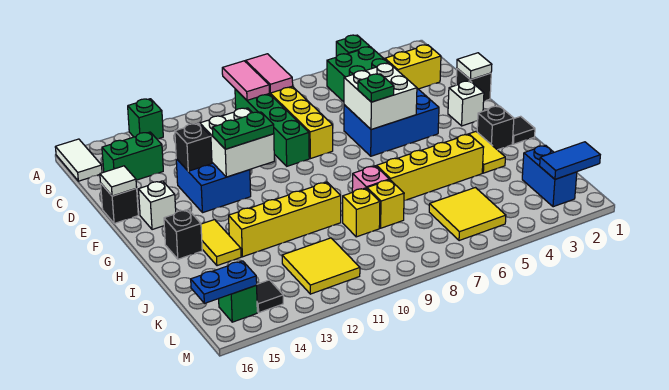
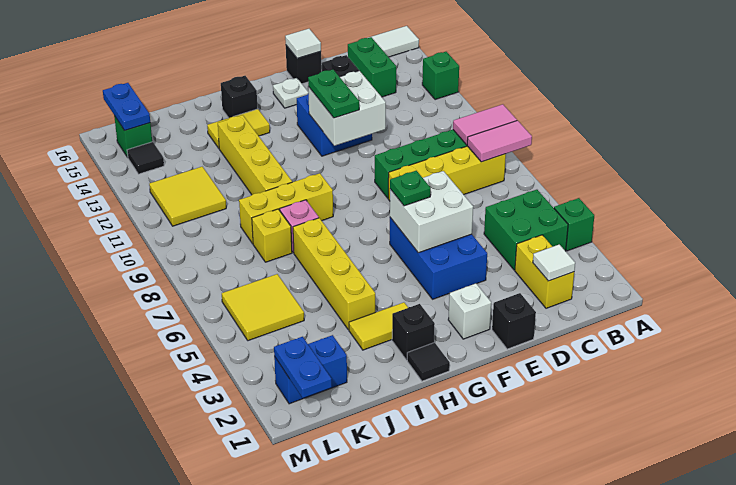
white 1x1 tile [457,53,492,80] -> white 1x1 tile moved to [533,244,575,281]
white 1x1 brick [138,181,176,230] -> white 1x1 plate [273,78,309,108]
yellow 1x1 brick [343,188,380,237] -> yellow 1x3 brick [239,173,333,244]
blue 1x2 tile [540,142,600,179] -> blue 1x2 plate [274,337,332,398]

